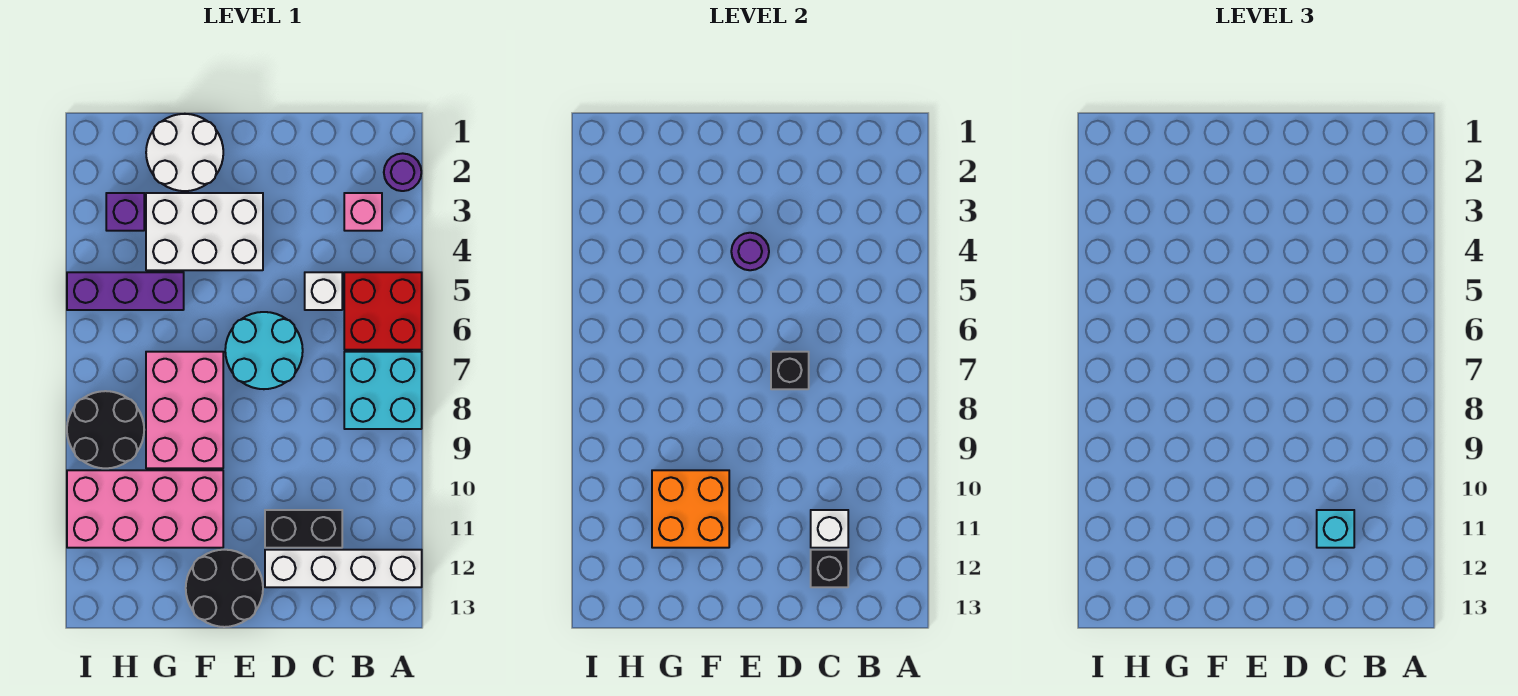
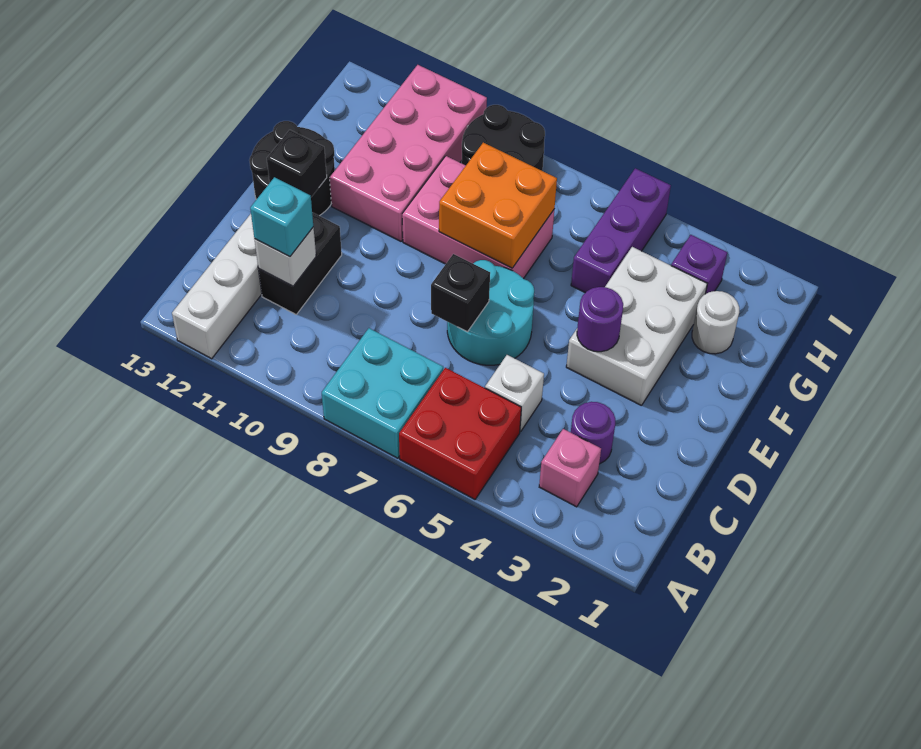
purple 1x1 round brick [384,153,421,191] -> purple 1x1 round brick moved to [571,402,615,464]
black 1x1 brick [811,550,848,587] -> black 1x1 brick moved to [267,130,327,197]
white 2x2 round brick [146,114,223,191] -> white 1x1 round brick [692,291,739,354]
orange 2x2 brick [652,470,729,548] -> orange 2x2 brick moved to [439,143,557,268]

